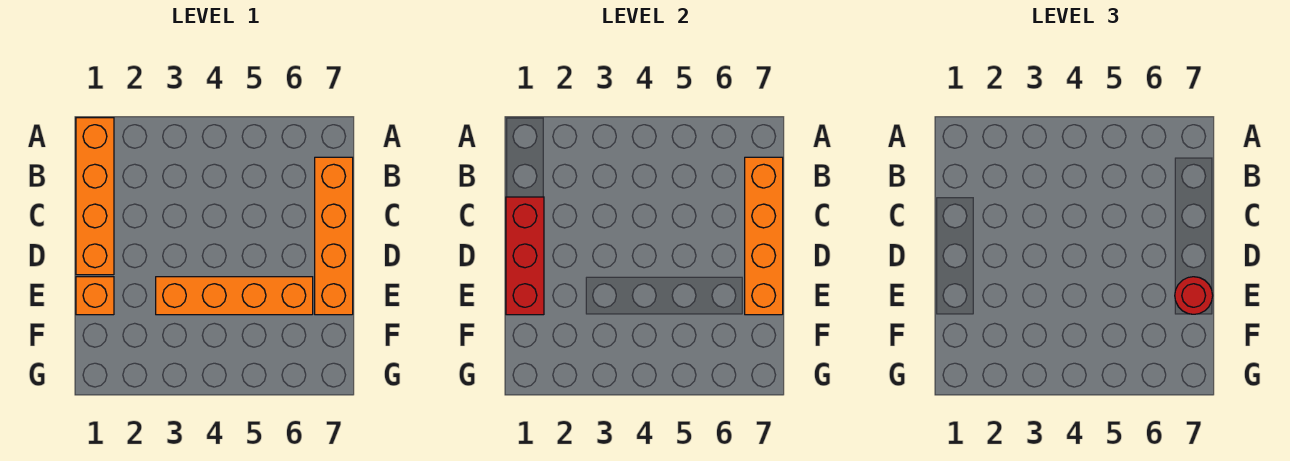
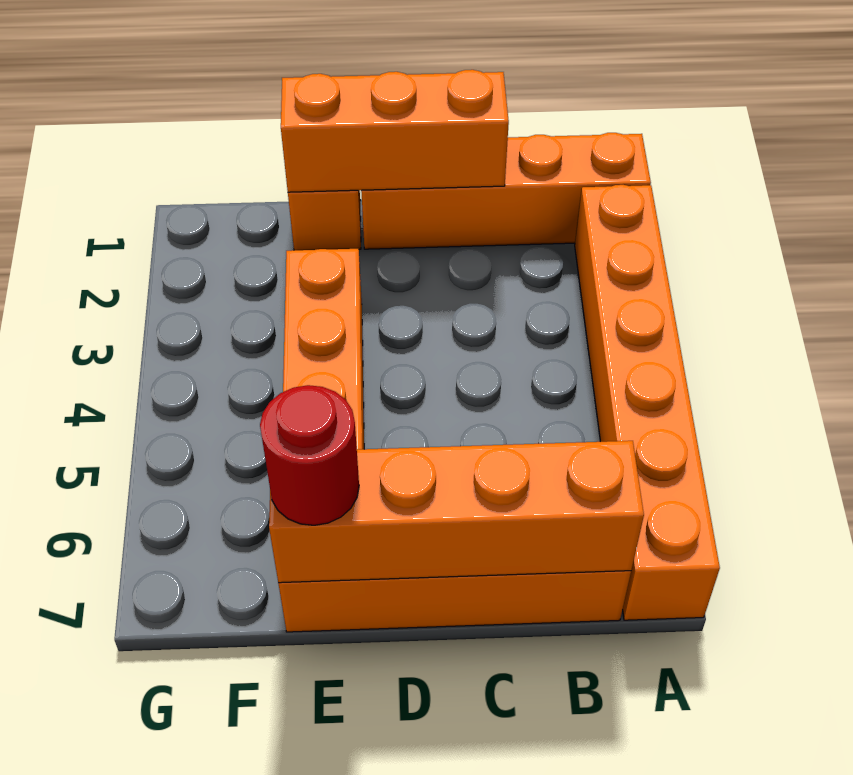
none -> orange 1x6 brick [575,185,720,620]
red 1x3 brick [506,197,544,315] -> orange 1x3 brick [281,70,509,192]

